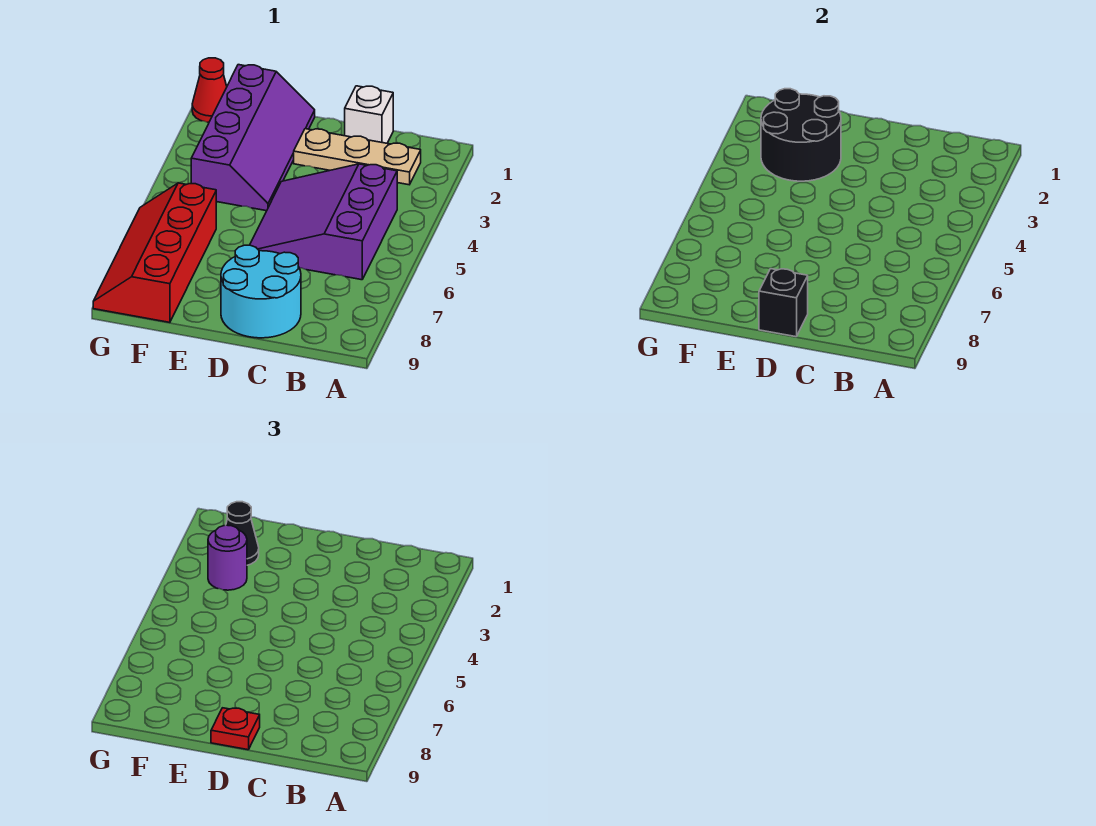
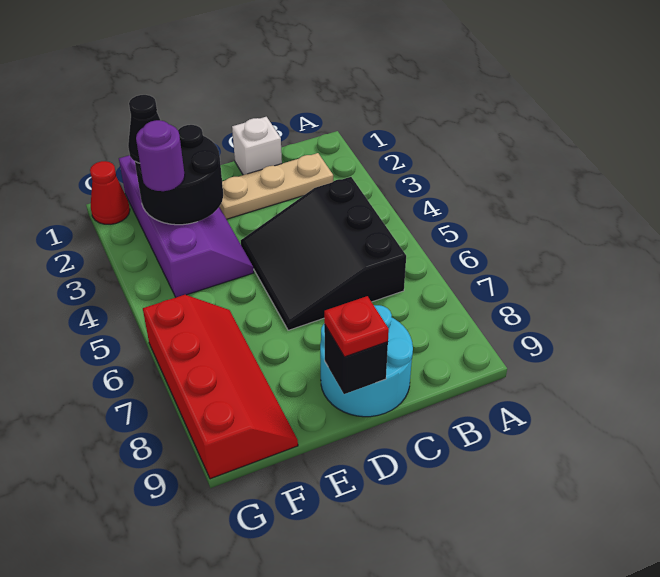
purple 3x3 slope [250,164,397,280] -> black 3x3 slope [241,177,406,330]
red 2x4 slope [93,183,216,322] -> red 2x4 slope turned to [143,295,298,479]

